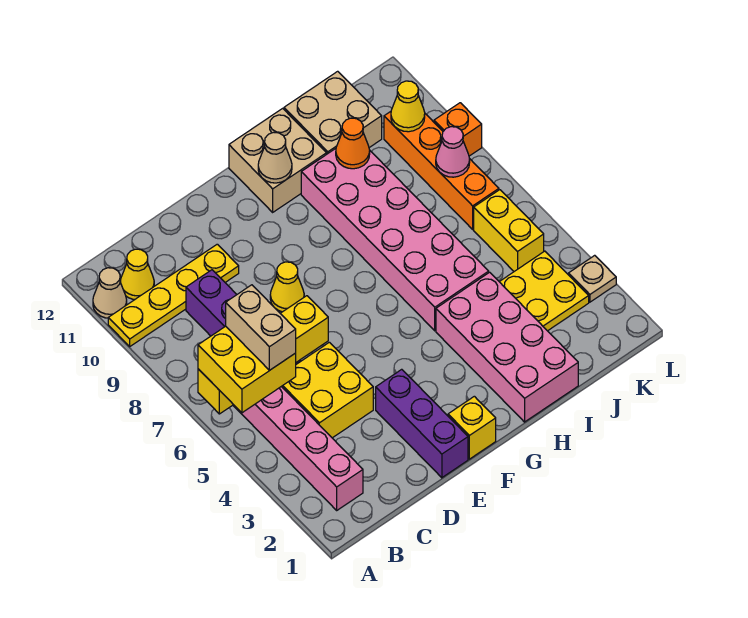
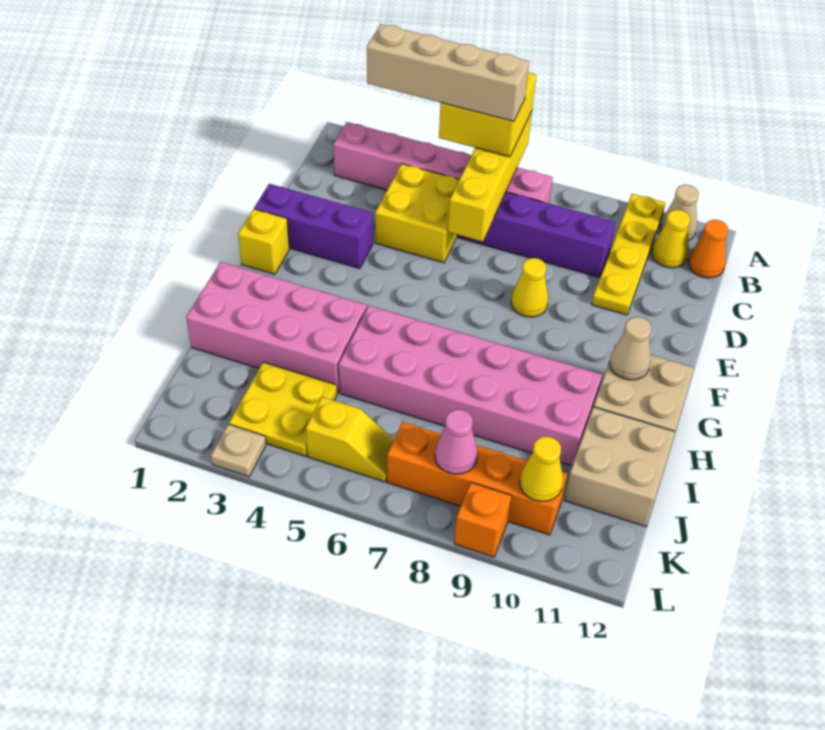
tan 1x2 brick [226,285,296,370] -> tan 1x4 brick [367,24,529,122]
orange 1x1 cone [336,118,370,169] -> orange 1x1 cone moved to [688,220,728,278]
yellow 1x2 brick [474,190,544,271] -> yellow 1x2 slope [306,397,394,482]

